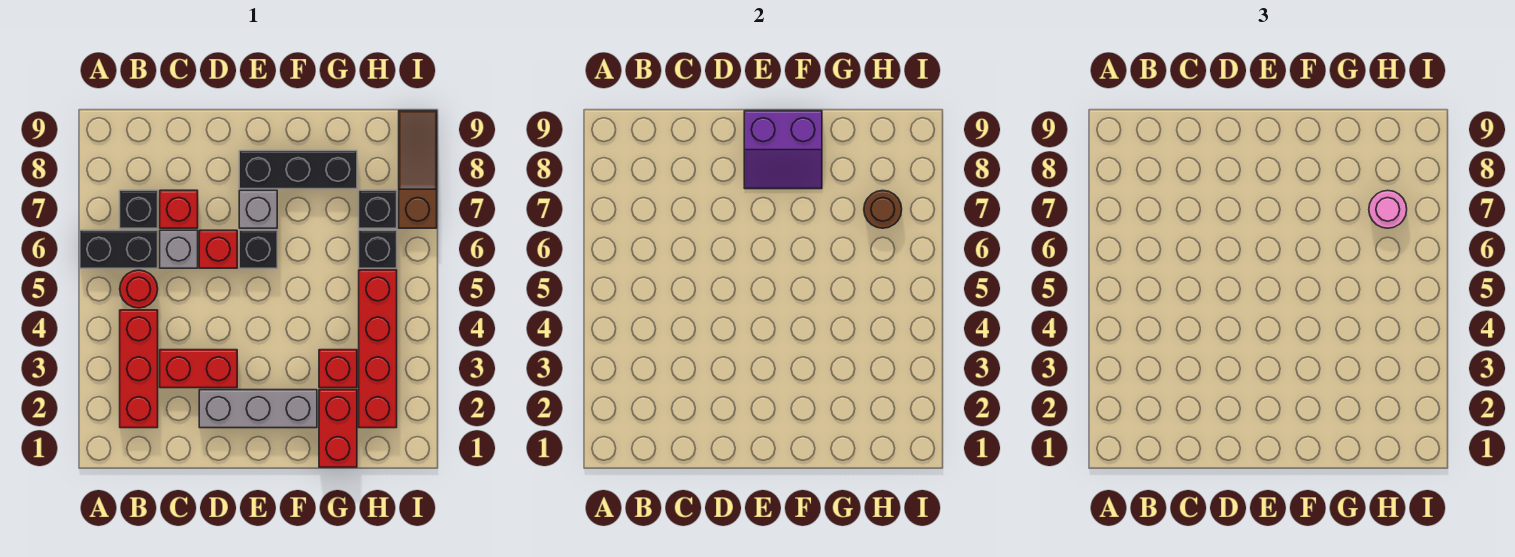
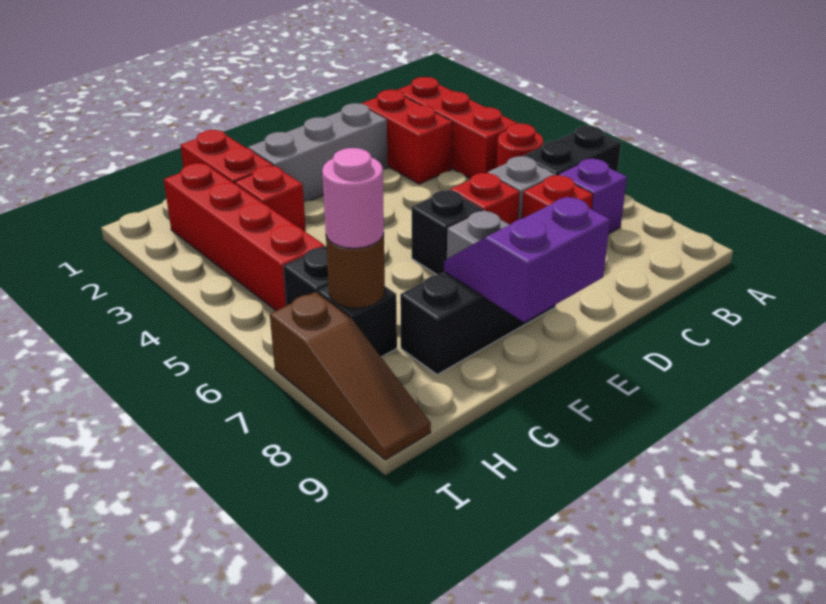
black 1x1 brick [120,190,158,228] -> purple 1x1 brick [559,159,627,234]
red 1x2 brick [160,350,237,388] -> red 1x2 brick turned to [361,90,453,184]

